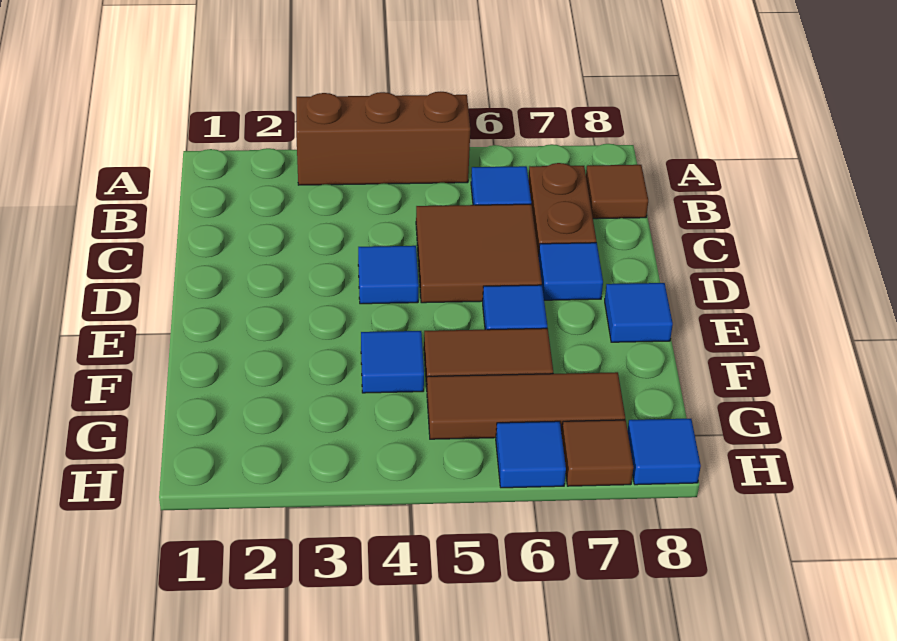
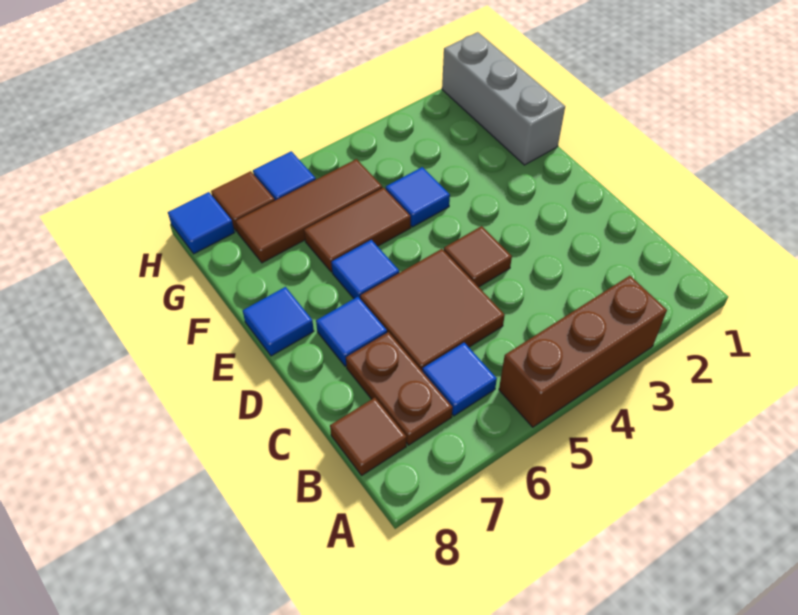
blue 1x1 tile [358,246,419,304] -> brown 1x1 tile [444,226,512,287]
none -> grey 1x3 brick [442,32,565,165]

